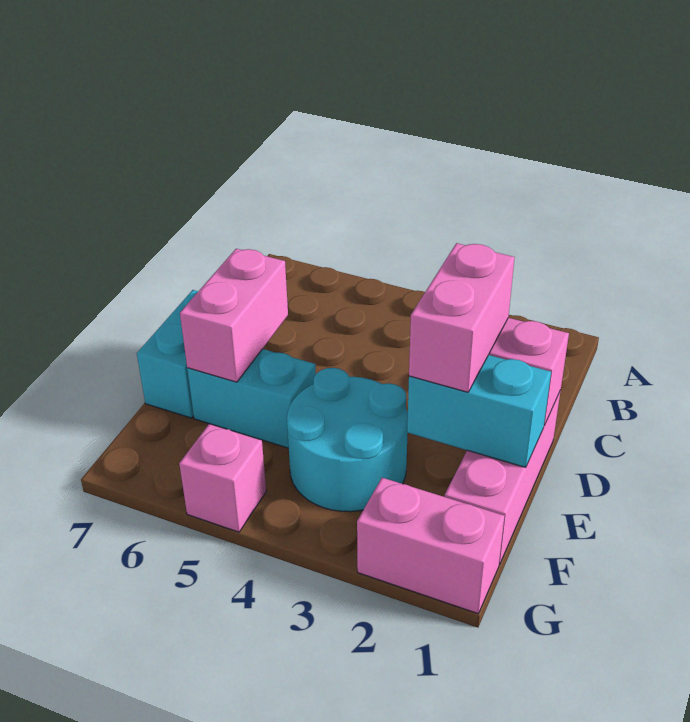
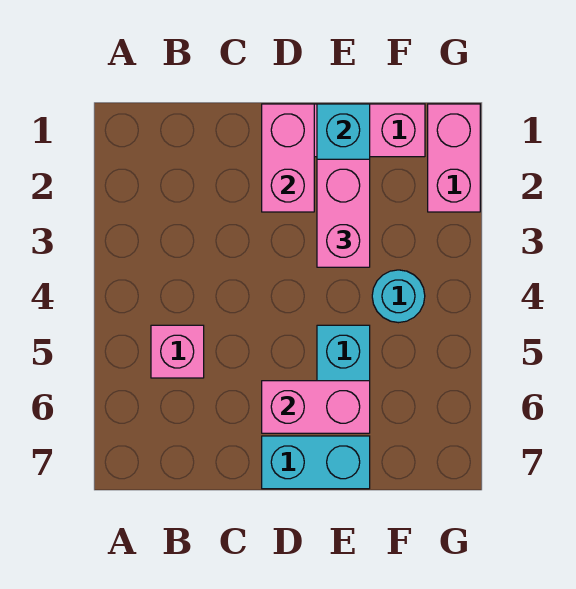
pink 1x2 brick [409,243,515,392] -> pink 1x2 brick turned to [317,159,370,267]
cyan 2x2 round brick [287,368,408,512] -> cyan 1x1 round brick [372,270,425,323]
pink 1x1 brick [179,424,266,532] -> pink 1x1 brick moved to [151,325,204,378]

